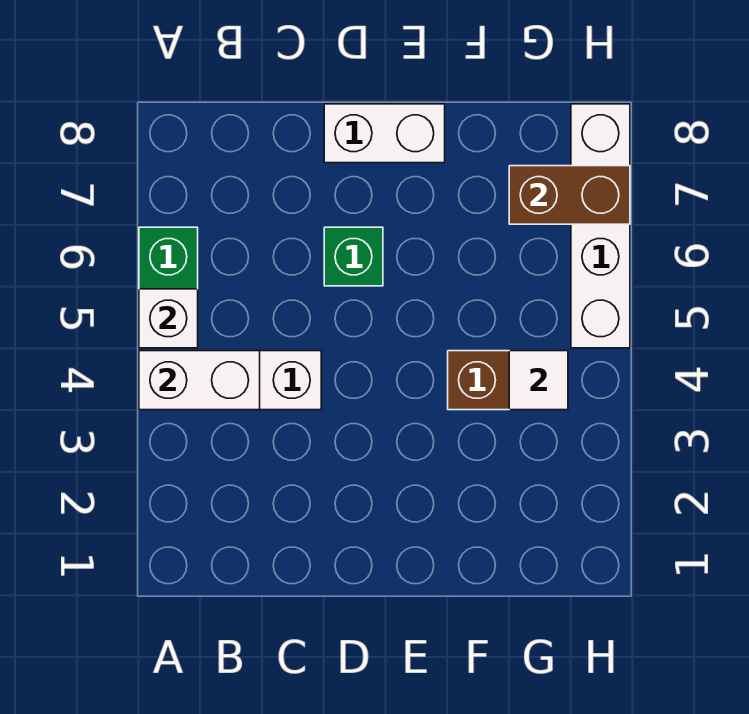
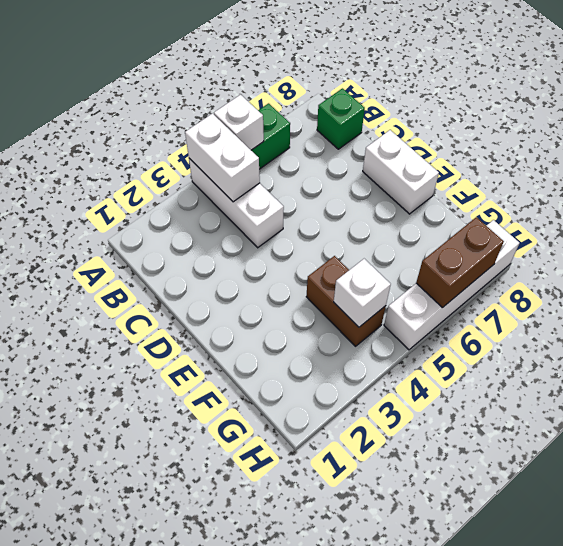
green 1x1 brick [324,227,383,286] -> green 1x1 brick moved to [317,88,365,149]
white 1x1 tile [509,351,568,410] -> white 1x1 brick [334,259,391,327]
brown 1x2 brick [509,166,630,224] -> brown 1x2 brick turned to [416,217,504,308]

